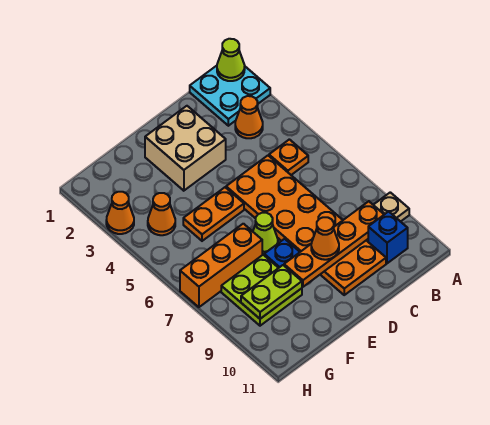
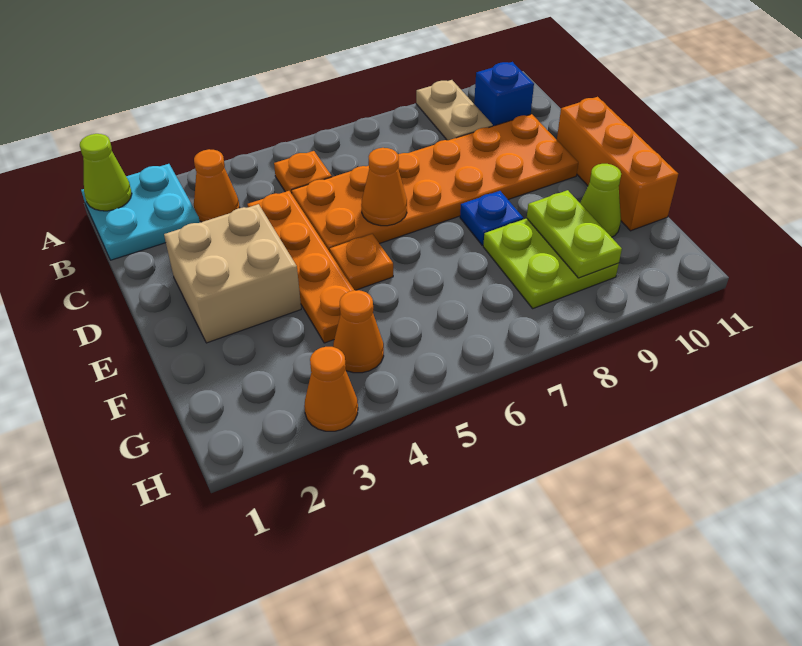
orange 1x4 plate [284,201,384,287] -> orange 1x4 plate moved to [247,191,354,343]
orange 1x1 cone [311,217,339,260] -> orange 1x1 cone moved to [361,148,407,226]
orange 1x2 plate [183,187,244,241] -> orange 1x1 plate [330,234,393,290]
lime 1x1 cone [253,213,278,255] -> lime 1x1 cone moved to [580,164,621,237]
orange 1x3 brick [180,224,262,307] -> orange 1x3 brick moved to [557,97,678,231]

